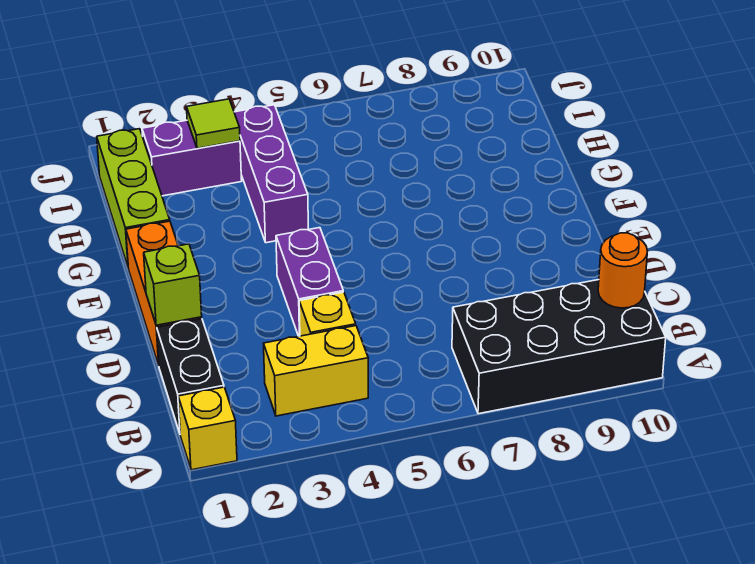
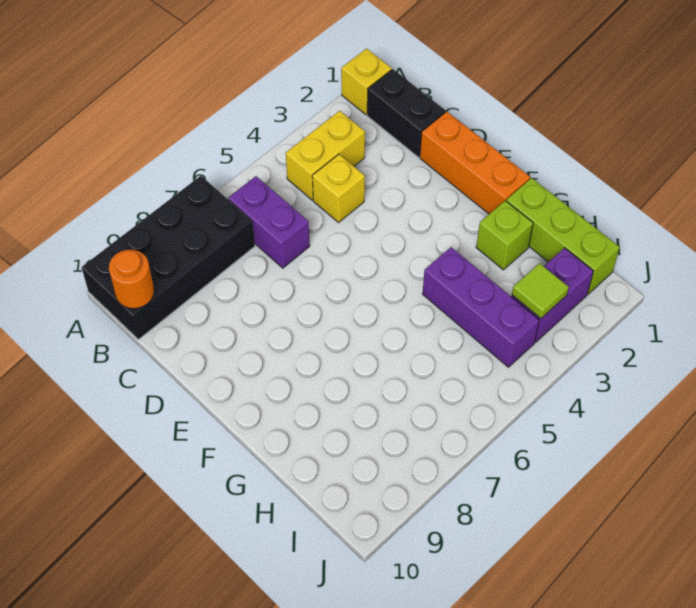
lime 1x1 brick [144,244,202,325] -> lime 1x1 brick moved to [476,201,533,270]
purple 1x2 brick [276,228,343,336] -> purple 1x2 brick moved to [229,176,310,268]

